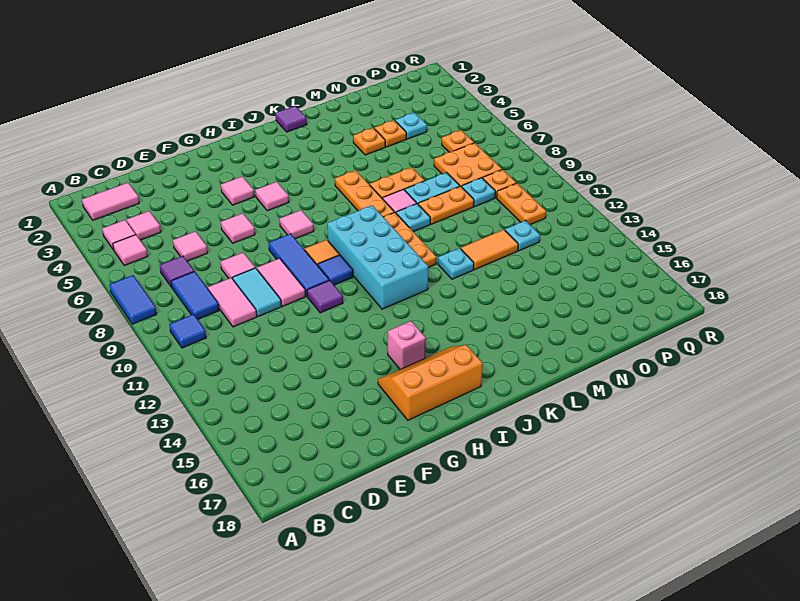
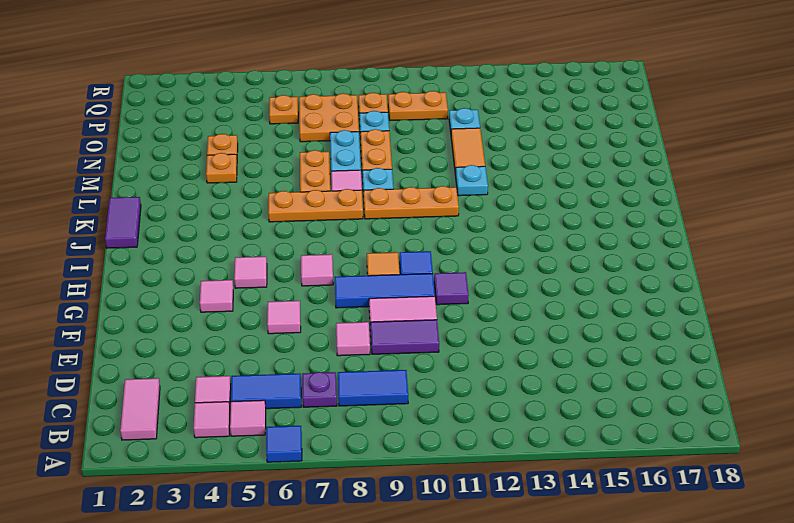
blue 1x2 tile [109,275,157,324] -> blue 1x2 tile moved to [231,373,301,409]
blue 1x1 tile [169,314,206,348] -> blue 1x1 tile moved to [266,426,302,462]
purple 1x1 tile [160,256,194,287] -> purple 1x1 plate [302,372,337,407]
pink 1x1 tile [173,231,208,261] -> none
pink 1x2 tile [208,278,257,327] -> none
cyan 1x2 tile [233,268,281,317] -> purple 1x2 tile [370,320,439,354]
orange 2x3 slope [378,345,483,420] -> none
pink 1x1 brick [388,321,426,369] -> none
cyan 2x4 brick [327,205,428,309] -> none
purple 1x1 tile [275,106,307,132] -> purple 1x2 tile [105,197,141,248]
cyan 1x1 plate [395,113,427,139] -> none

